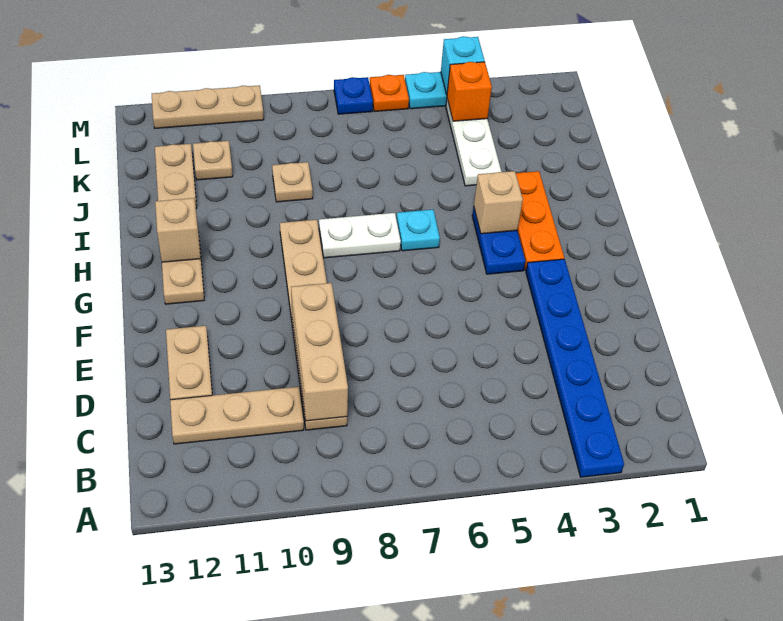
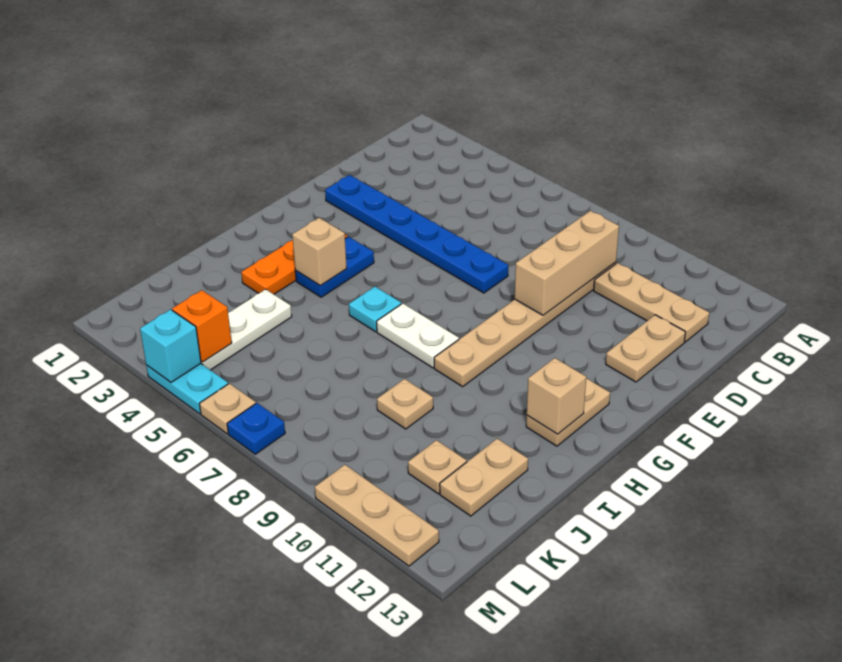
blue 1x6 plate [526,259,624,477] -> blue 1x6 plate turned to [325,175,508,293]
orange 1x1 plate [370,75,409,111] -> tan 1x1 plate [200,383,256,434]

